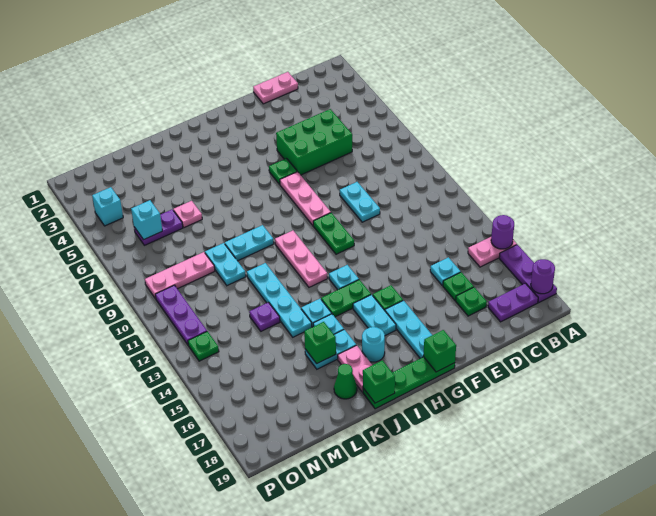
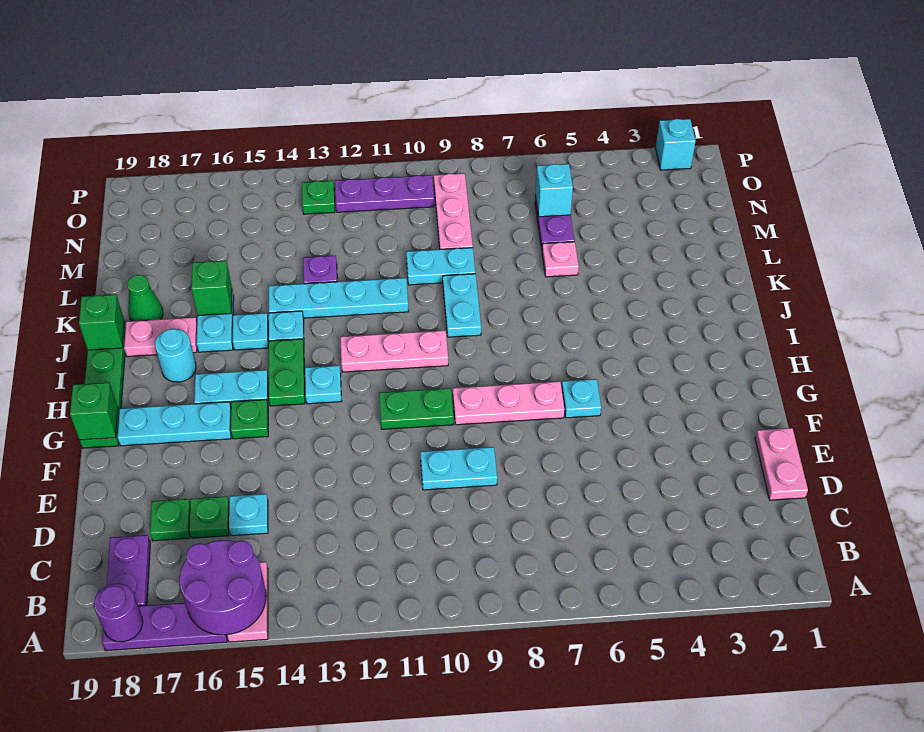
purple 1x1 round brick [491,215,514,249] -> purple 2x2 round brick [179,540,266,635]
green 2x3 brick [276,109,352,175] -> none
green 1x1 plate [269,159,297,184] -> cyan 1x1 plate [562,379,601,418]
cyan 1x1 brick [92,187,123,226] -> cyan 1x1 brick moved to [656,119,696,170]

